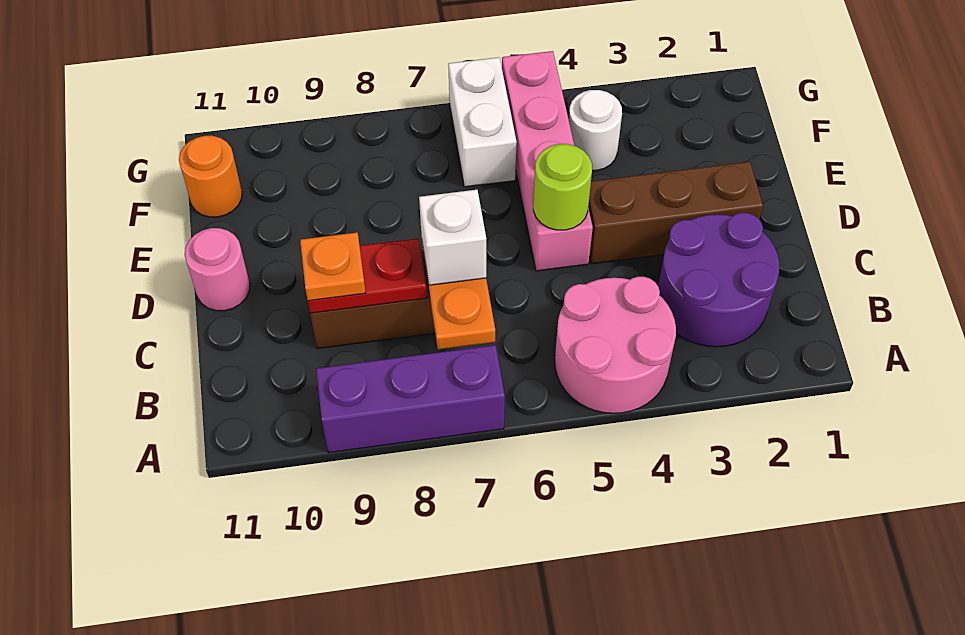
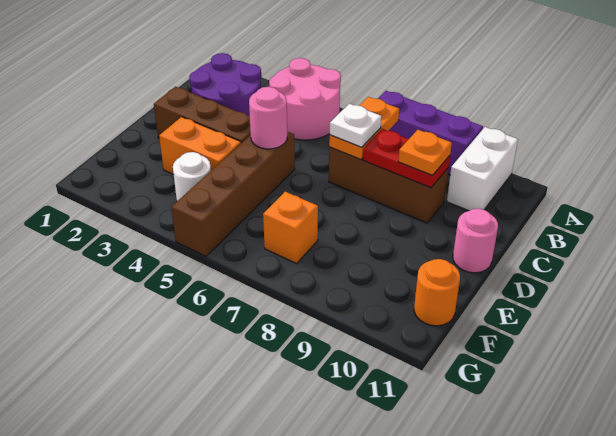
white 1x1 brick [419,190,486,285] -> white 1x1 plate [330,104,381,147]
pink 1x4 brick [502,51,593,271] -> brown 1x4 brick [171,132,295,256]
lime 1x1 round brick [533,144,592,230] -> pink 1x1 round brick [249,87,287,149]
none -> orange 1x2 brick [159,117,241,175]
white 1x2 brick [448,57,517,187] -> white 1x2 brick moved to [447,127,518,211]
none -> orange 1x1 brick [263,192,318,264]

